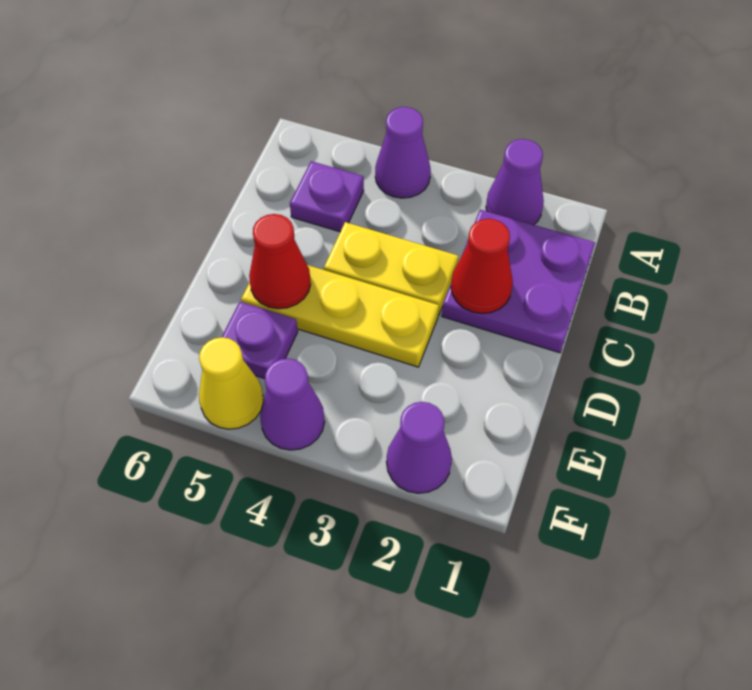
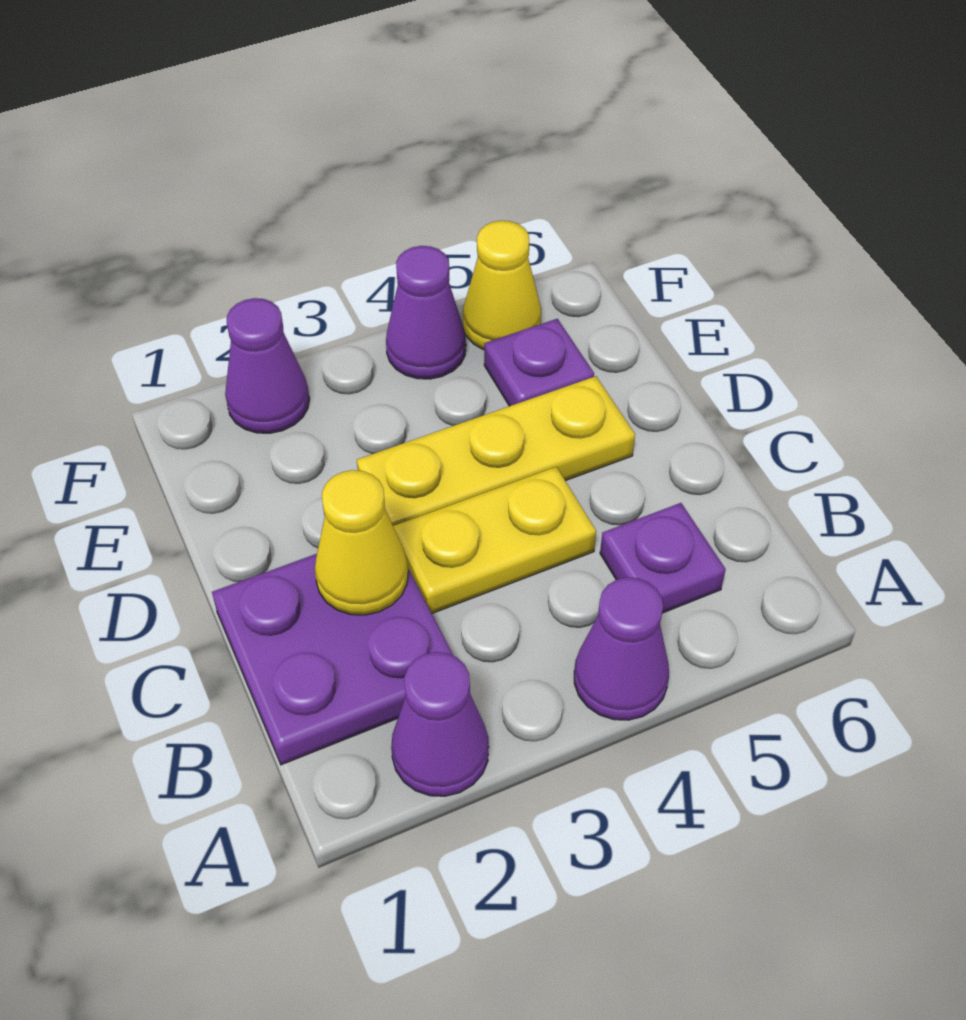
red 1x1 cone [451,219,513,314] -> yellow 1x1 cone [315,470,408,615]
red 1x1 cone [249,214,311,309] -> none

